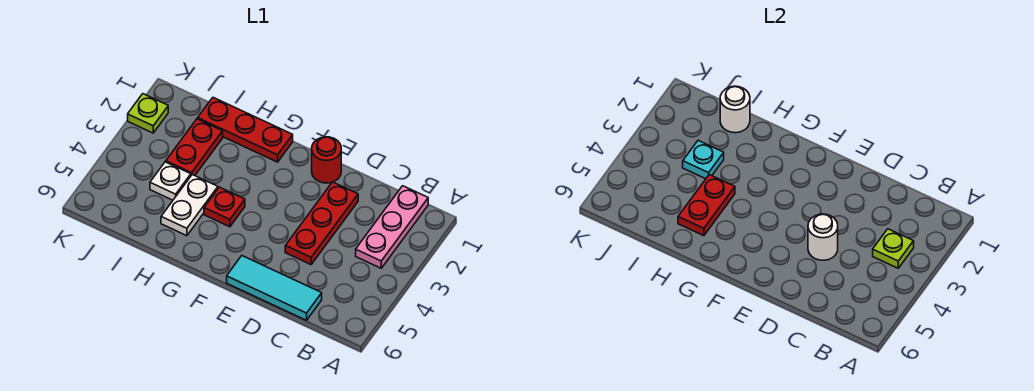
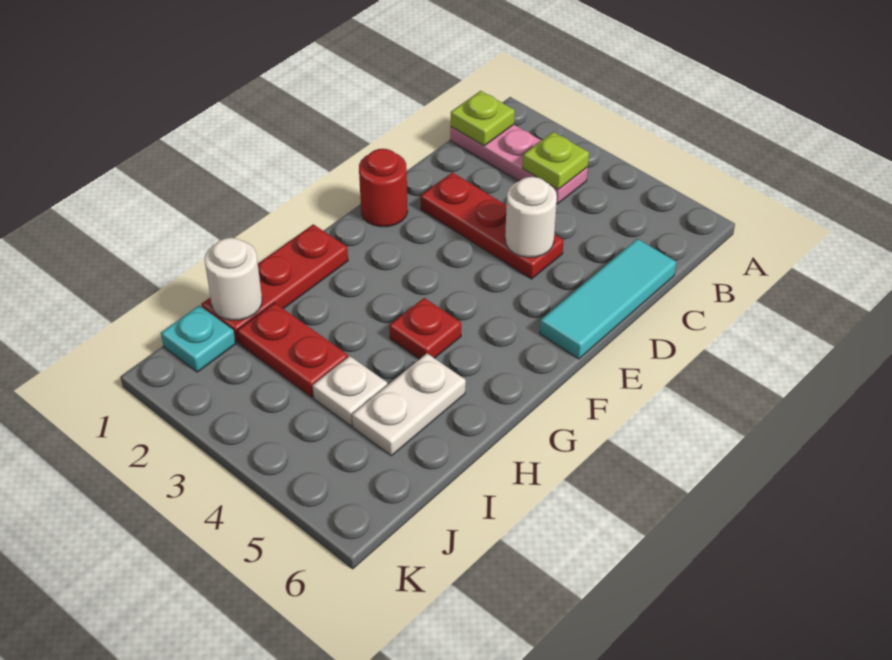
white 1x2 plate [161,175,218,236] -> white 1x2 plate turned to [352,354,466,456]
red 1x2 plate [678,175,735,236] -> none
cyan 1x1 plate [683,140,724,179] -> cyan 1x1 plate moved to [161,305,235,372]
lime 1x1 plate [128,94,168,133] -> lime 1x1 plate moved to [451,91,515,146]

